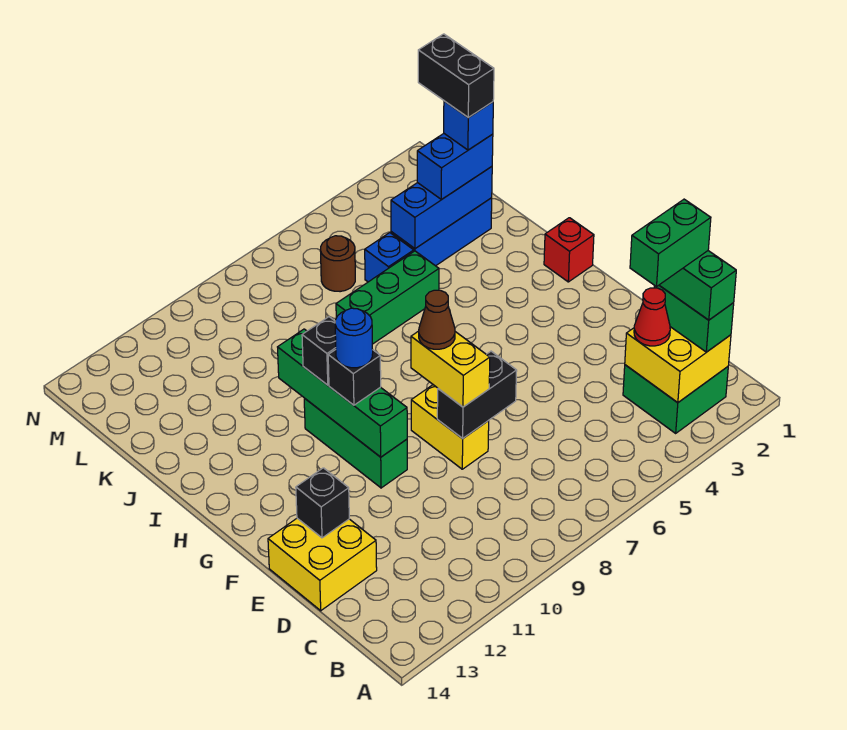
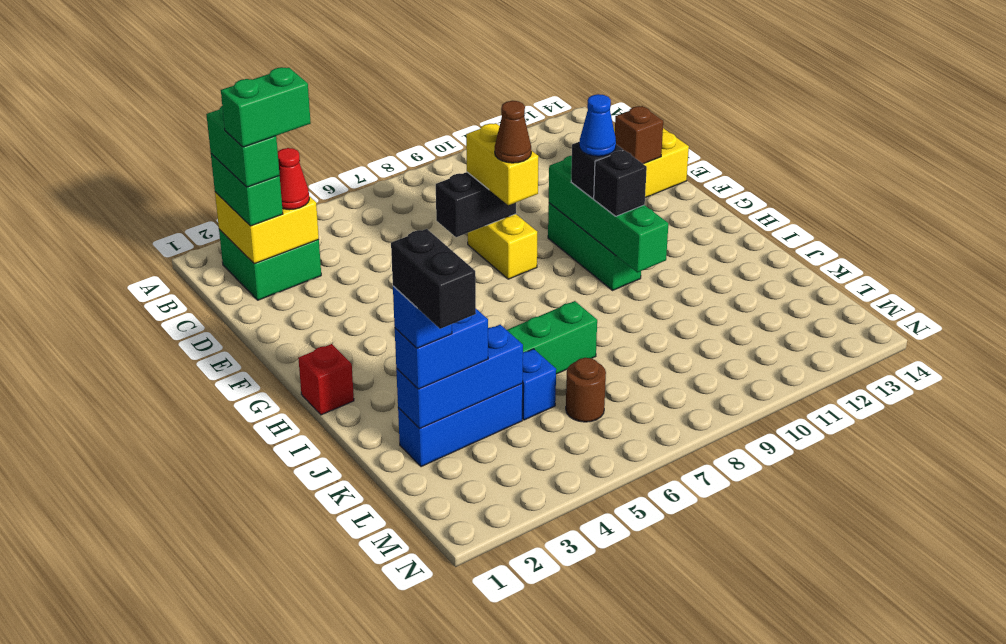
black 1x1 brick [296,468,349,538] -> brown 1x1 brick [615,106,663,164]
blue 1x1 round brick [335,308,373,368] -> blue 1x1 cone [579,94,616,156]

